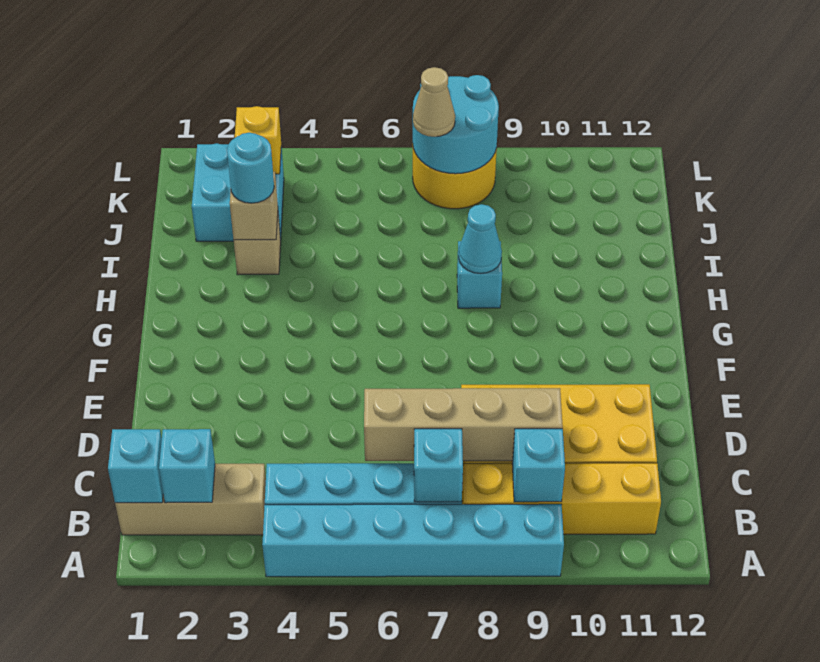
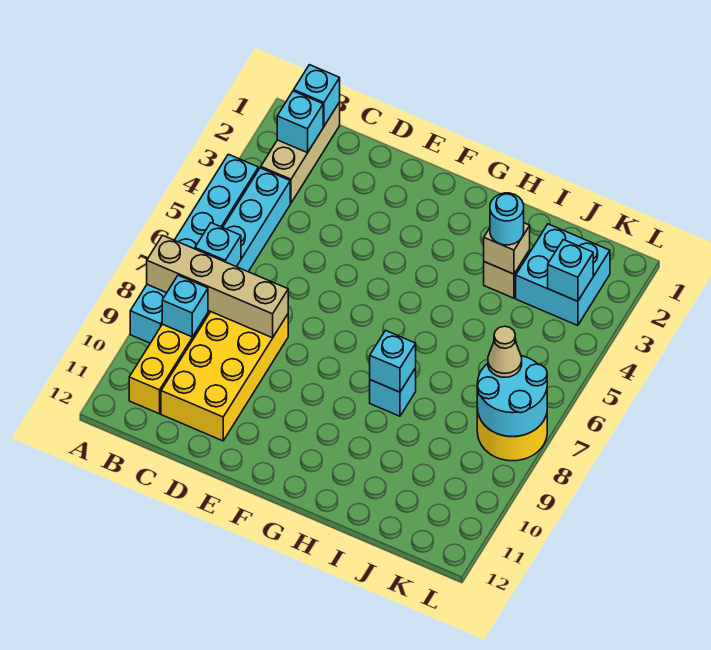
tan 1x4 brick [364,388,563,461] -> tan 1x4 brick turned to [147,235,288,338]
cyan 1x1 cone [459,204,502,273] -> cyan 1x1 brick [370,330,416,392]
yellow 1x1 brick [235,106,281,174] -> cyan 1x1 brick [548,240,593,301]

